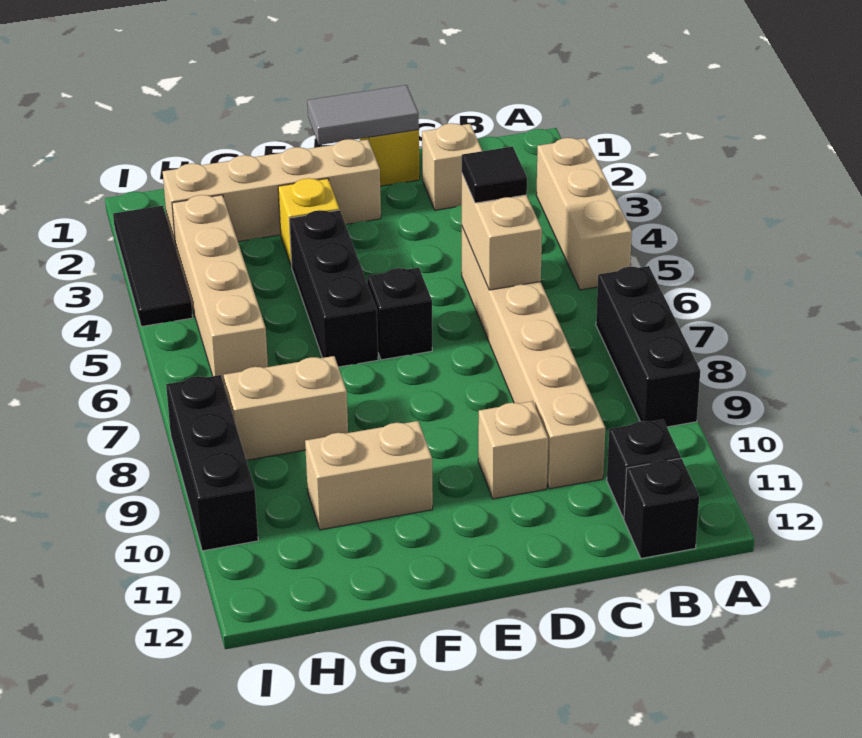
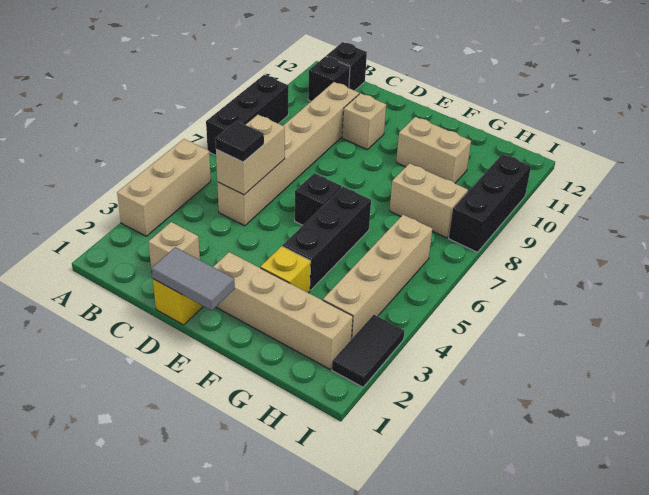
black 1x3 tile [113,206,193,327] -> black 1x2 tile [332,315,404,387]

